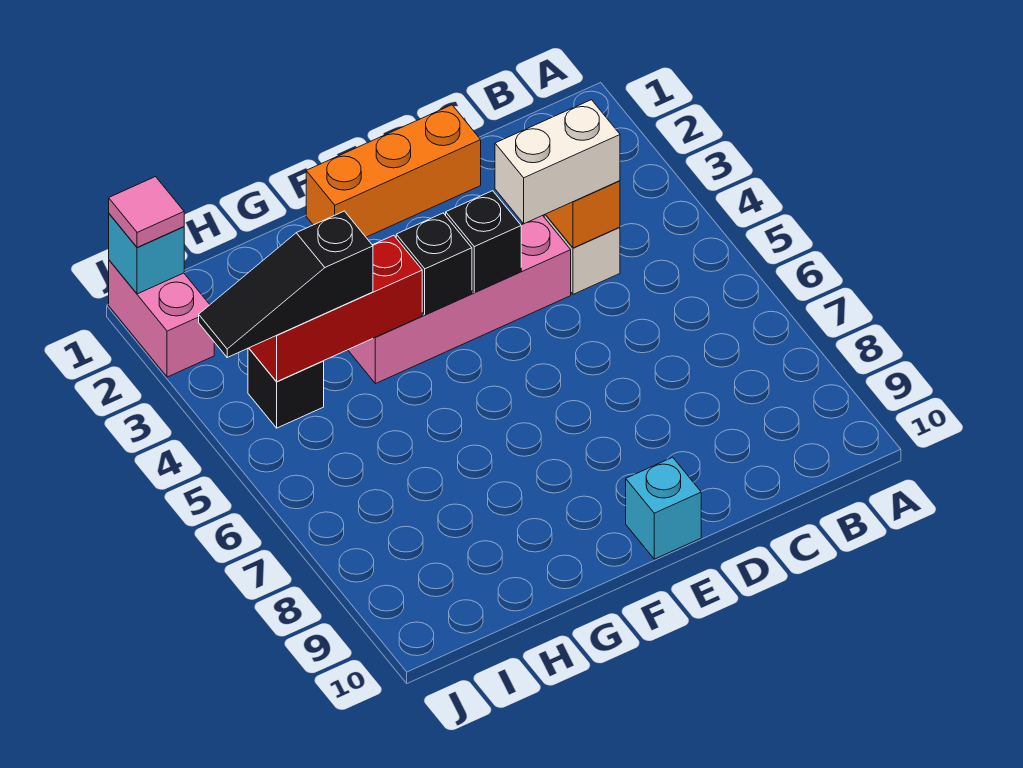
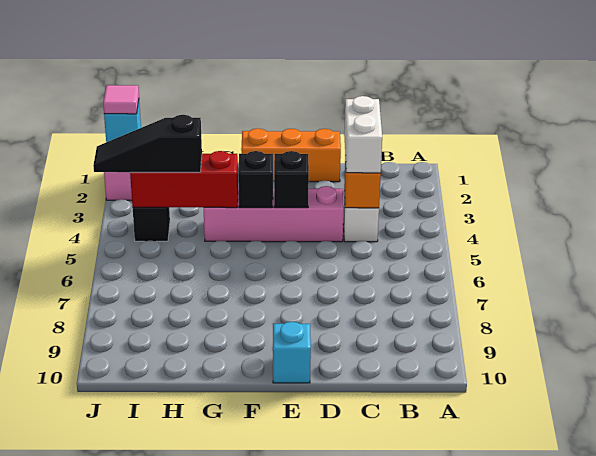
white 1x2 brick [495,100,620,224] -> white 1x2 brick turned to [344,96,382,173]

